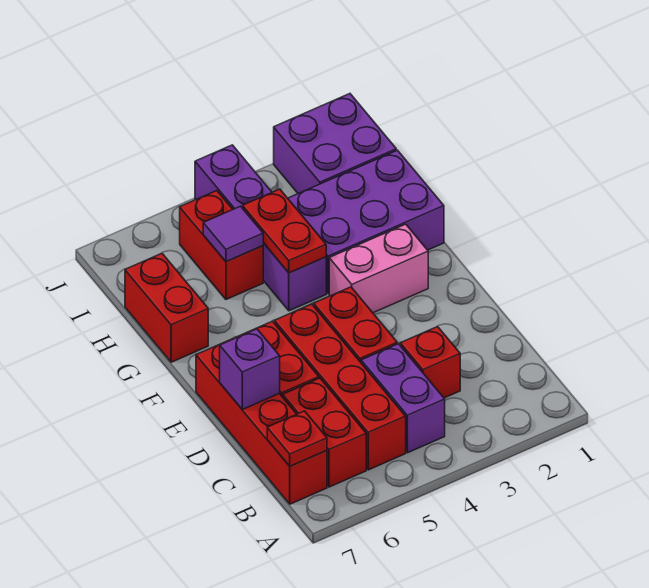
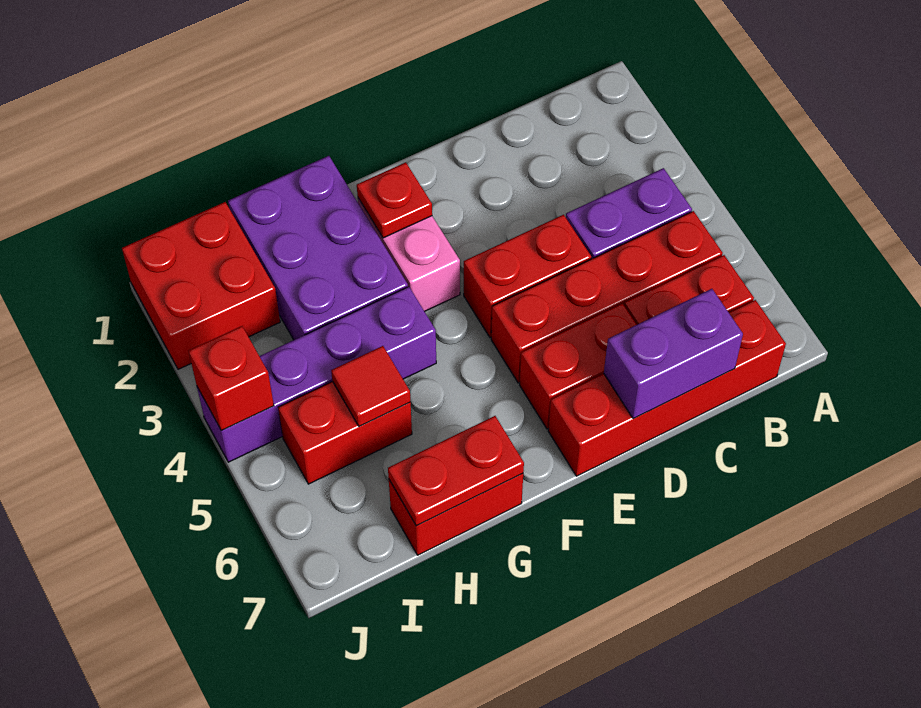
red 1x1 plate [267,411,327,466] -> red 1x1 plate moved to [357,162,432,238]
red 1x1 brick [400,327,460,398] -> red 1x1 brick moved to [189,326,274,431]
purple 1x1 brick [220,329,280,410] -> purple 1x2 brick [604,289,743,419]
red 1x2 plate [243,189,326,273] -> red 1x2 plate moved to [388,416,524,526]
purple 1x1 tile [203,206,263,262] -> red 1x1 tile [331,346,411,427]
purple 2x2 brick [274,94,396,193] -> red 2x2 brick [122,202,280,369]

